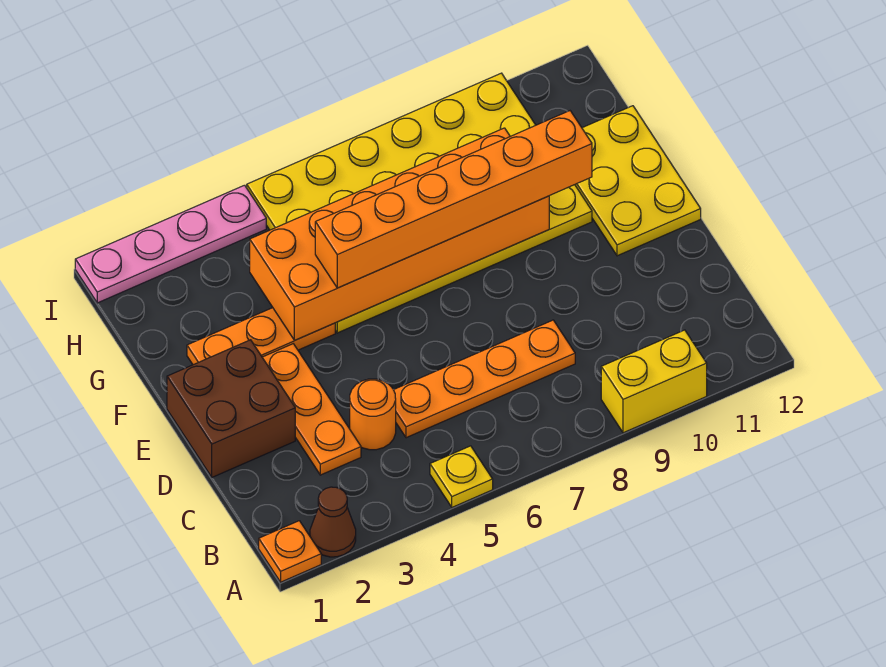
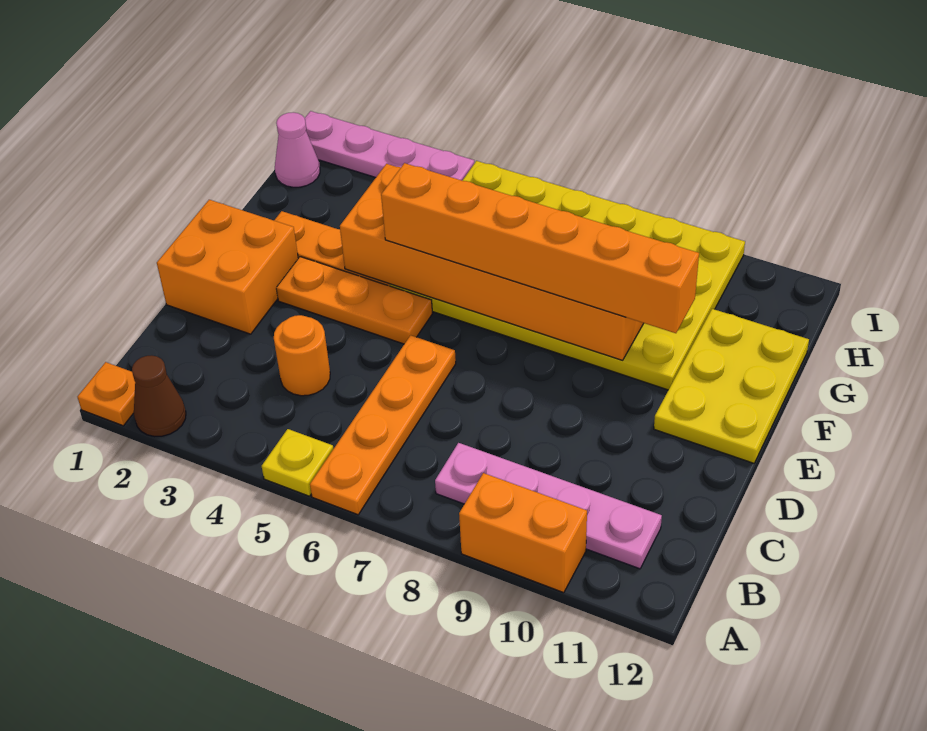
yellow 1x2 brick [601,330,707,433] -> orange 1x2 brick [459,473,587,593]
none -> pink 1x4 plate [435,443,662,569]
orange 1x3 plate [262,344,361,475] -> orange 1x3 plate turned to [276,257,433,344]
orange 1x4 plate [394,320,575,438] -> orange 1x4 plate turned to [310,335,456,515]
brown 2x2 brick [167,340,295,477] -> orange 2x2 brick [157,200,298,334]
none -> pink 1x1 cone [275,112,320,187]

